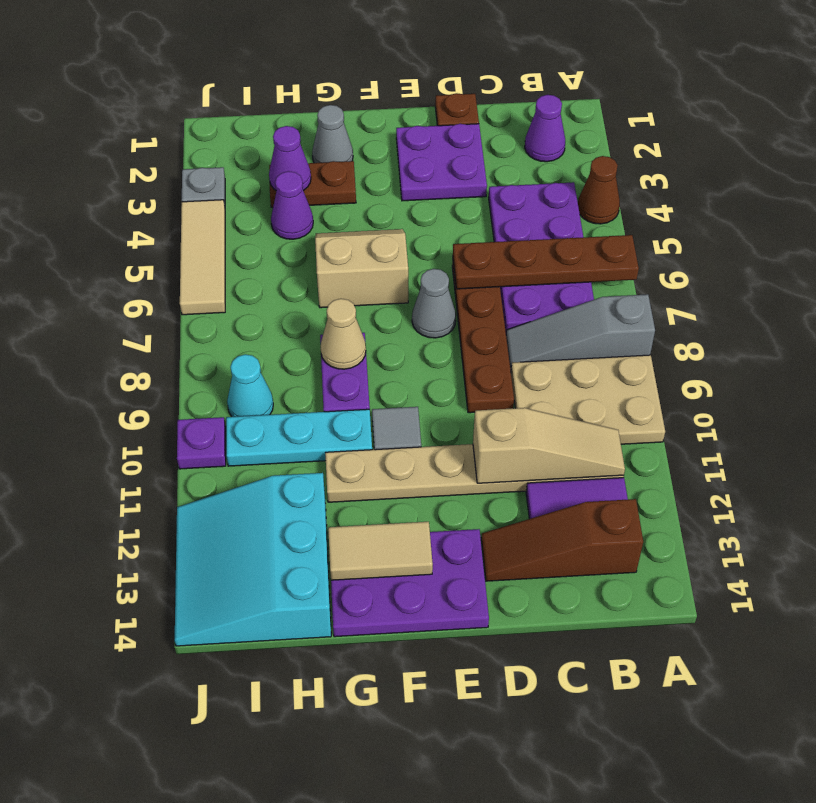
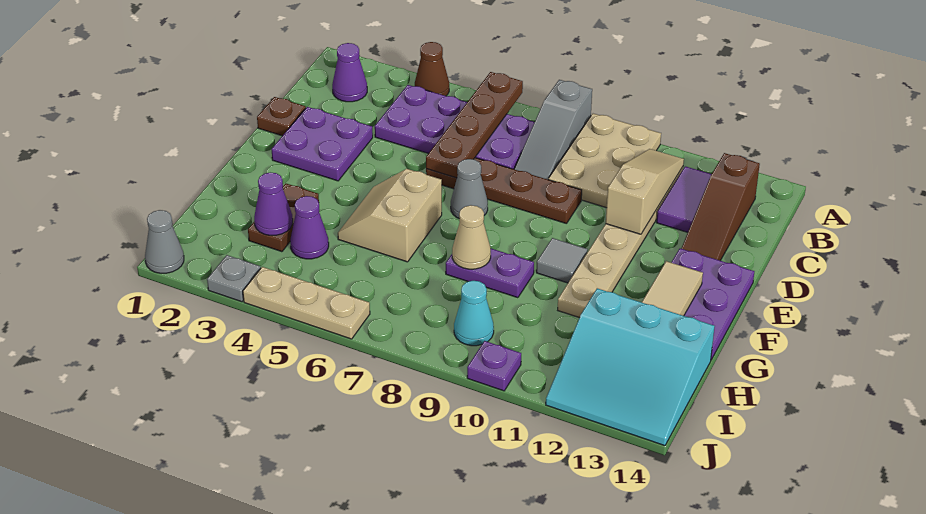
grey 1x1 cone [312,105,353,163] -> grey 1x1 cone moved to [145,210,184,273]
cyan 1x3 plate [226,409,372,466] -> none
tan 1x3 tile [180,200,225,315] -> tan 1x3 plate [243,267,370,339]

